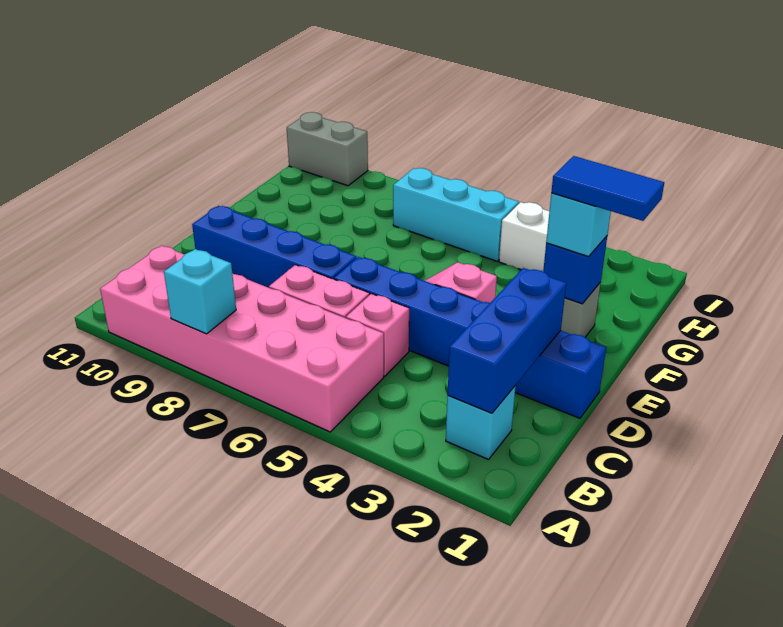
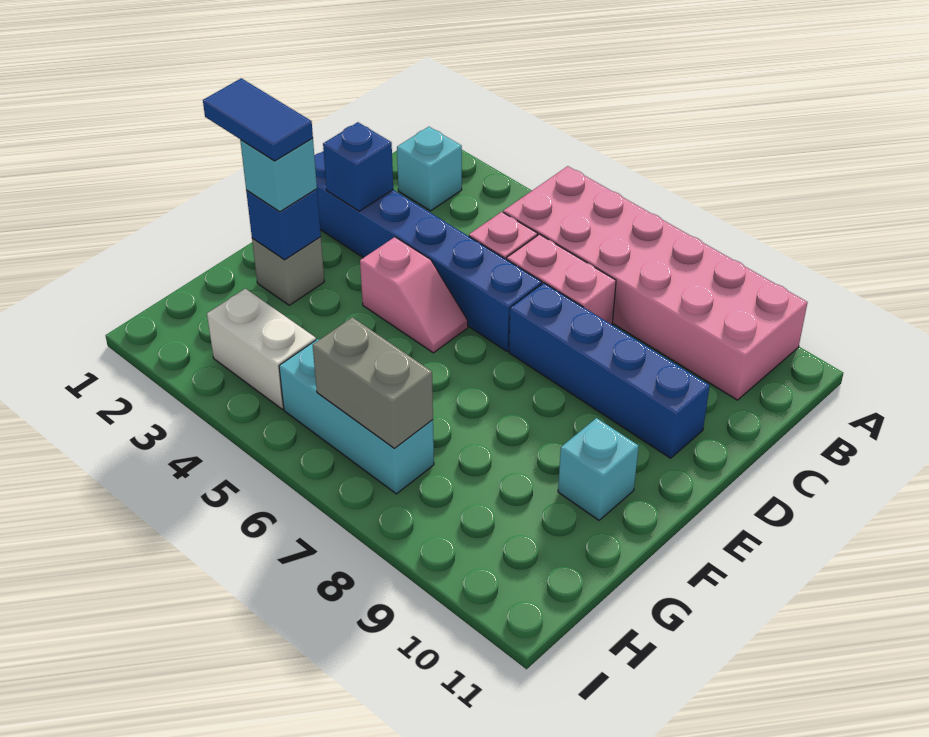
cyan 1x1 brick [164,249,236,334] -> cyan 1x1 brick moved to [558,418,639,520]
blue 1x3 brick [448,268,566,413] -> blue 1x1 brick [323,122,393,211]
grey 1x2 brick [287,112,368,186] -> grey 1x2 brick moved to [313,317,433,448]

